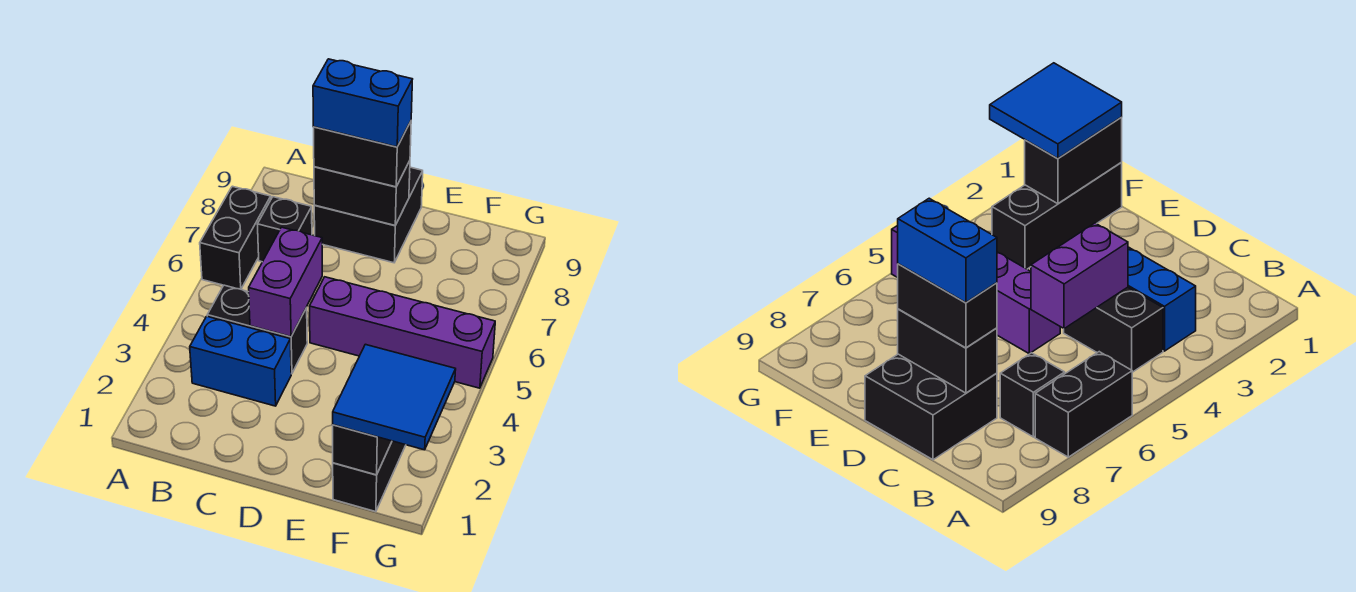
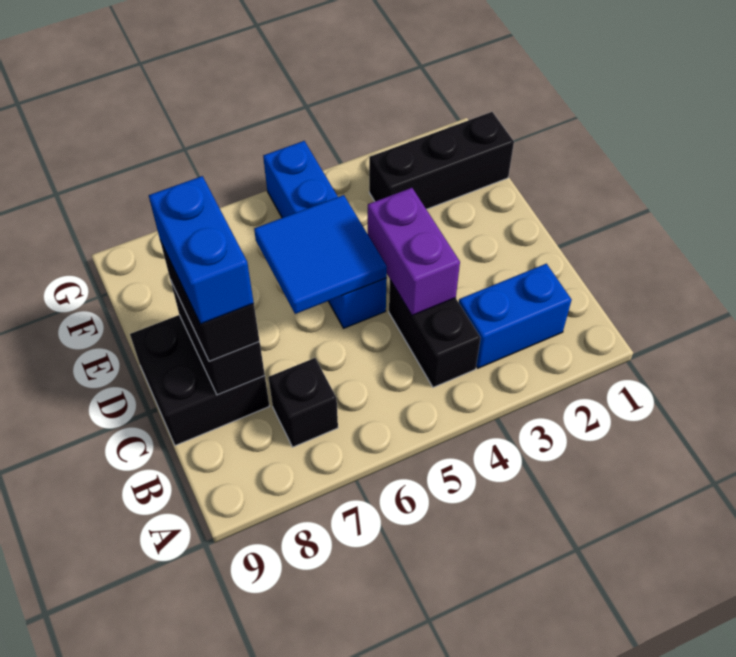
black 1x2 brick [200,186,271,289] -> none
blue 1x2 brick [190,316,291,406] -> blue 1x2 brick turned to [459,264,571,368]
purple 1x2 brick [249,227,322,337] -> purple 1x2 brick turned to [368,188,460,315]
purple 1x4 brick [310,277,495,388] -> blue 1x4 brick [263,141,387,328]
black 1x2 brick [333,425,392,475] -> none
blue 2x2 tile [333,344,456,450] -> blue 2x2 tile moved to [254,195,387,314]

